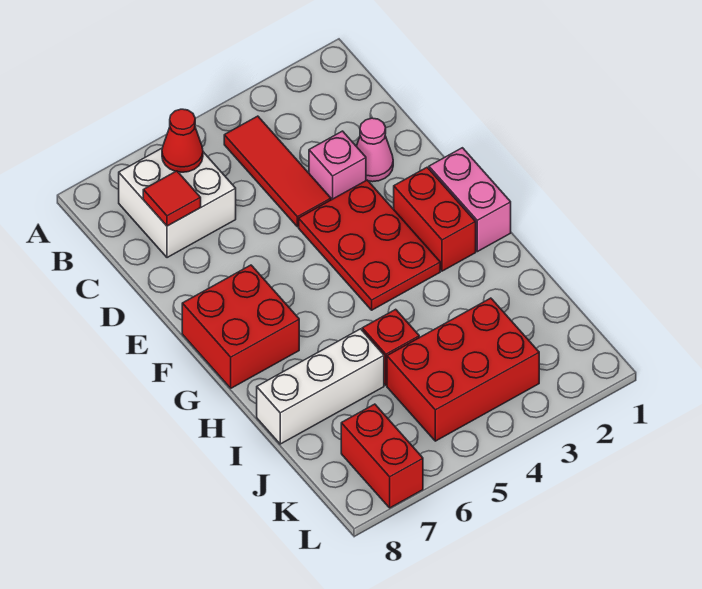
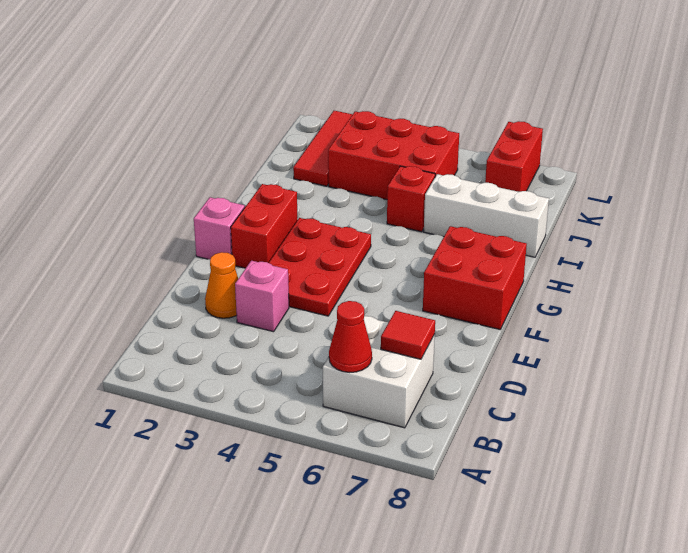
red 1x3 tile [224,116,331,227] -> red 1x3 tile moved to [293,111,353,186]
pink 1x1 cone [356,118,393,182] -> orange 1x1 cone [205,252,238,318]
pink 1x2 brick [429,148,511,252] -> pink 1x1 brick [194,197,245,259]

